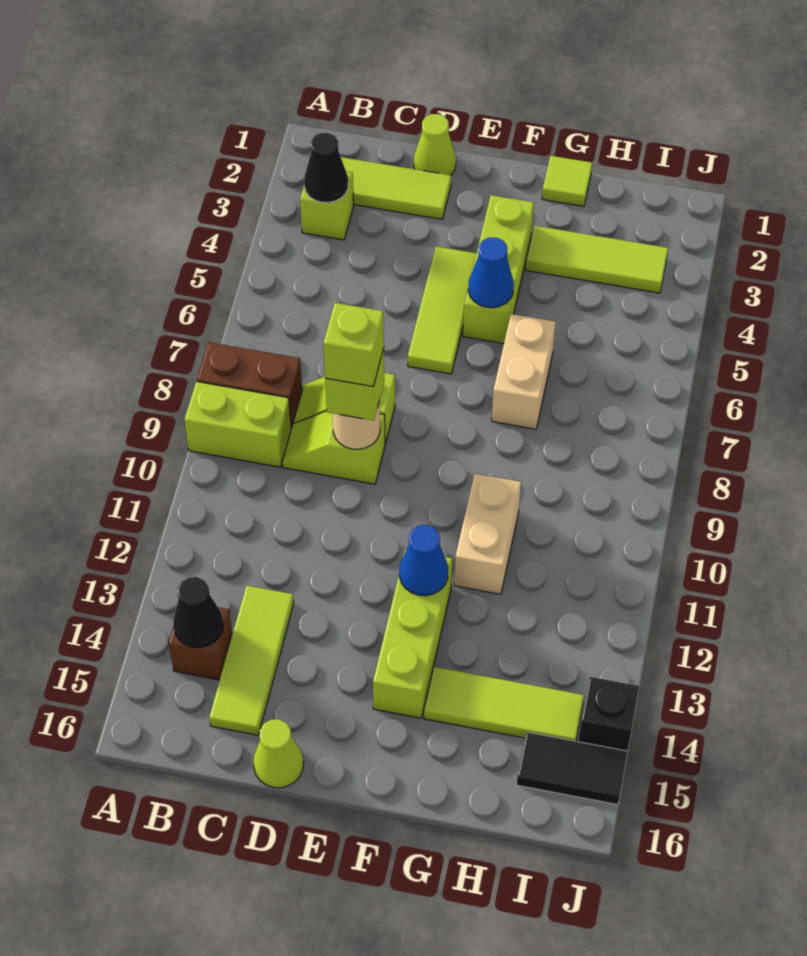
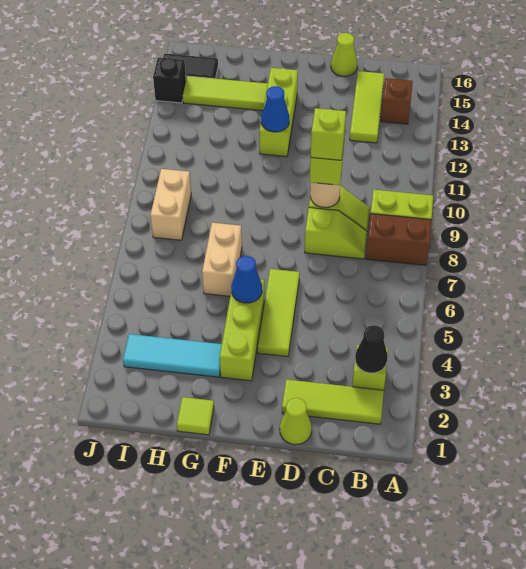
black 1x1 cone [173,577,224,648] -> none
lime 1x3 tile [526,226,668,293] -> cyan 1x3 tile [123,334,222,377]
tan 1x2 brick [454,474,521,594] -> tan 1x2 brick moved to [150,169,191,240]

